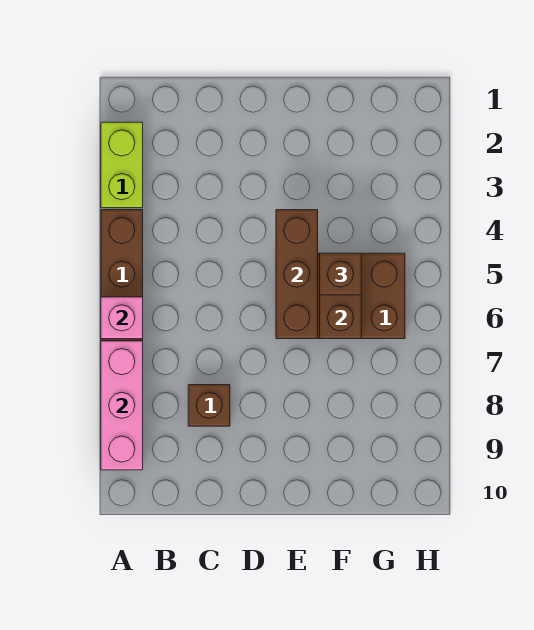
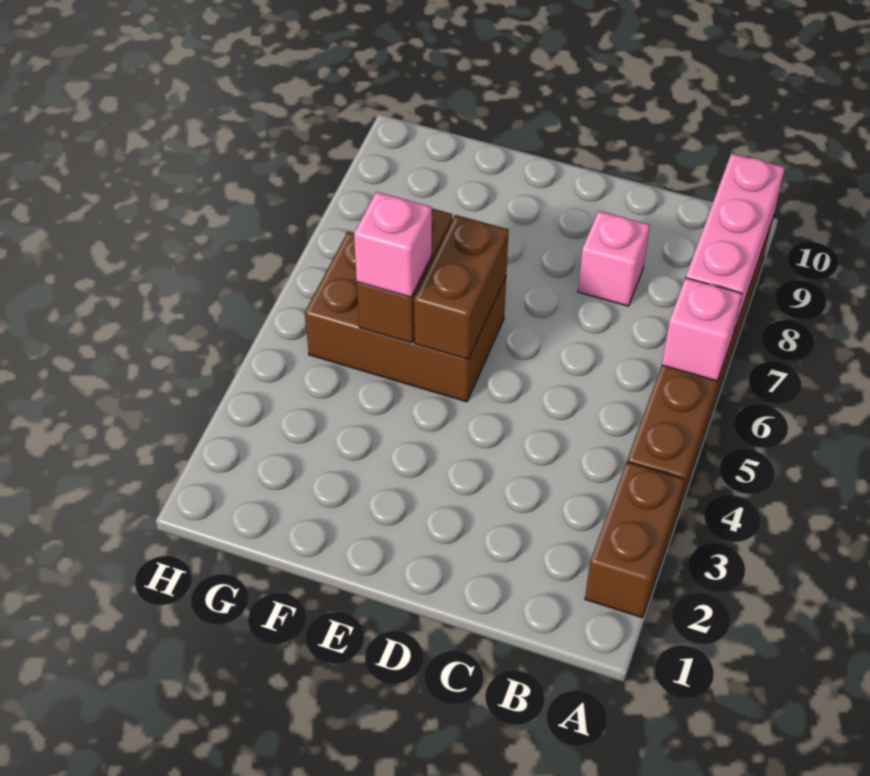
lime 1x2 brick [101,122,143,208] -> brown 1x2 brick [585,462,684,618]
brown 1x1 brick [188,385,230,426] -> pink 1x1 brick [578,211,650,306]
brown 1x3 brick [276,210,318,339] -> brown 1x2 brick [414,215,509,359]
brown 1x1 brick [320,253,361,295] -> pink 1x1 brick [354,192,432,297]

